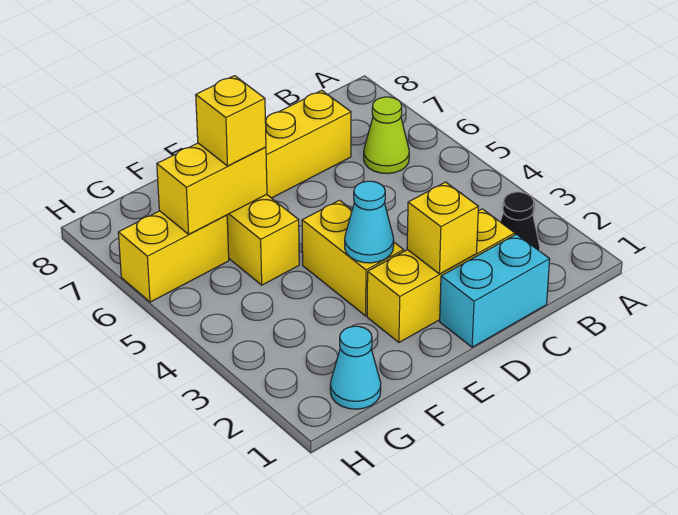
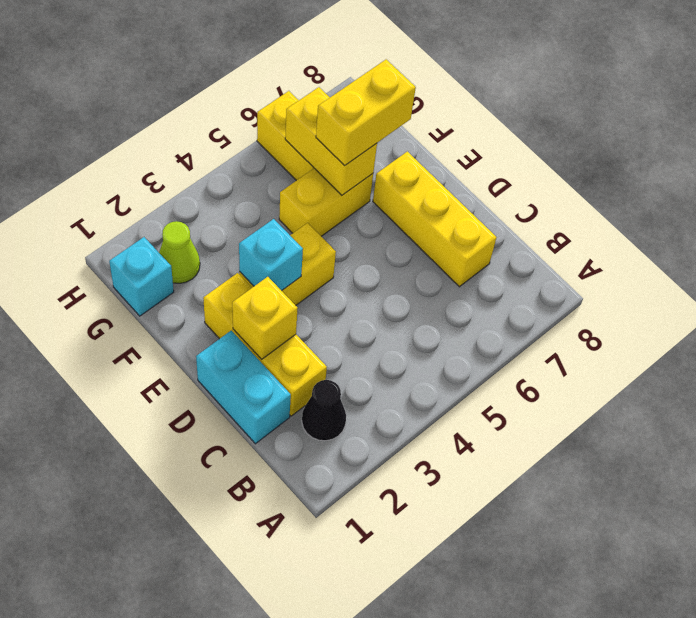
lime 1x1 cone [364,97,409,173] -> lime 1x1 cone moved to [159,221,200,283]
cyan 1x1 cone [345,181,394,263] -> cyan 1x1 brick [239,219,303,291]
yellow 1x1 brick [196,76,266,166] -> yellow 1x2 brick [316,59,416,166]
cyan 1x1 cone [330,326,381,409] -> cyan 1x1 brick [109,237,174,316]

